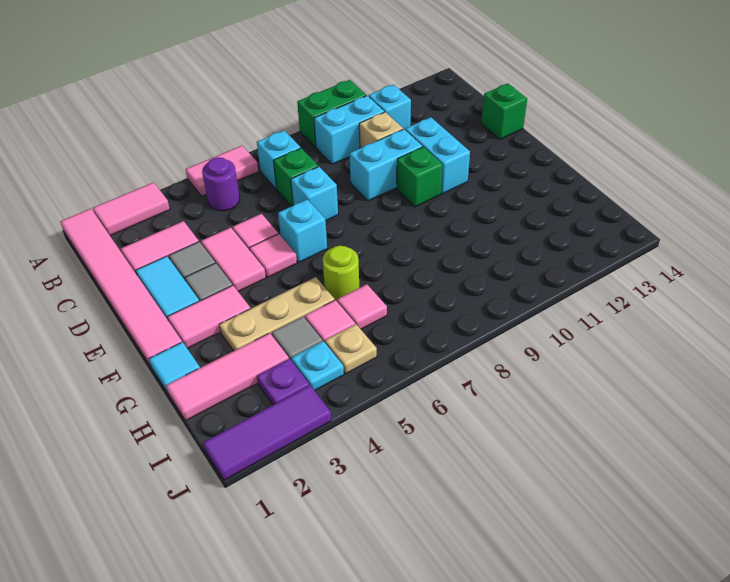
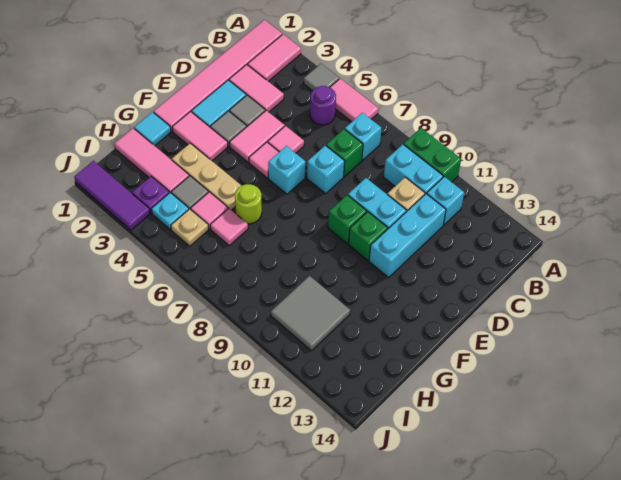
pink 1x2 tile [93,182,170,236] -> pink 1x2 tile turned to [248,34,301,81]
none -> grey 1x1 tile [304,64,339,91]
cyan 1x2 brick [405,117,470,194] -> cyan 1x3 brick [369,194,446,277]
green 1x1 brick [481,83,527,139] -> green 1x1 brick moved to [328,195,367,243]
none -> grey 2x2 tile [271,276,350,351]

